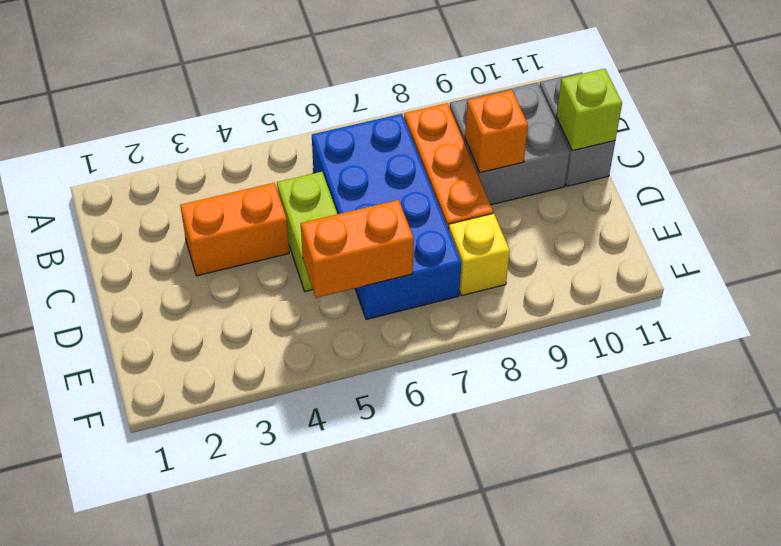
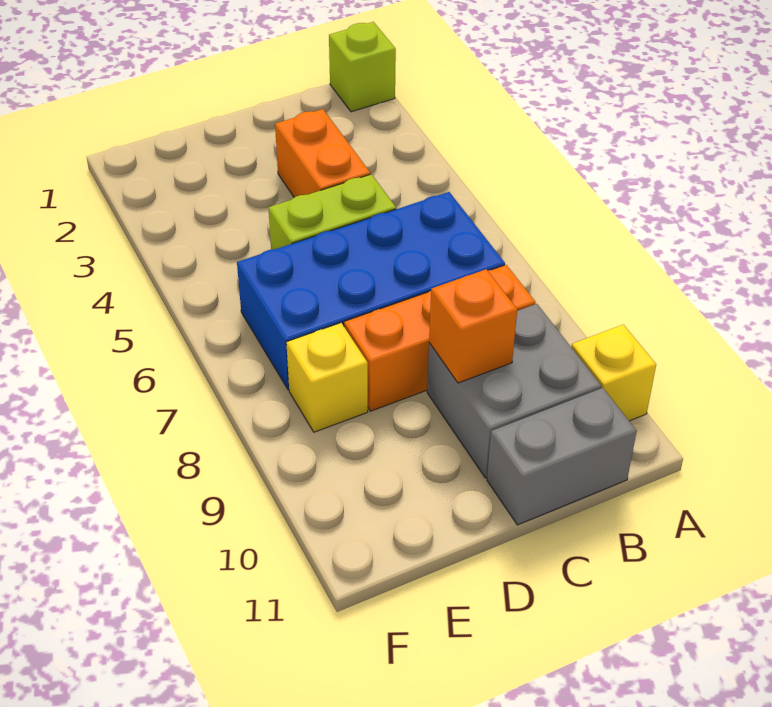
none -> yellow 1x1 brick [571,325,656,421]
lime 1x1 brick [556,69,622,151] -> lime 1x1 brick moved to [329,22,396,112]
orange 1x2 brick [301,200,414,298] -> none

